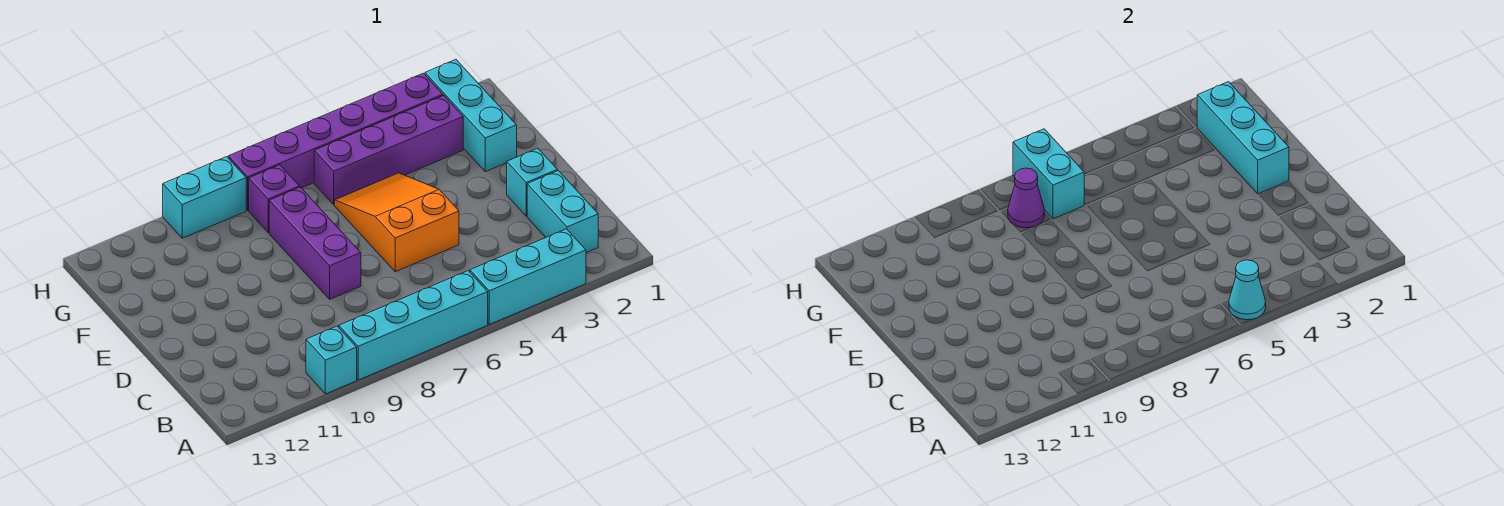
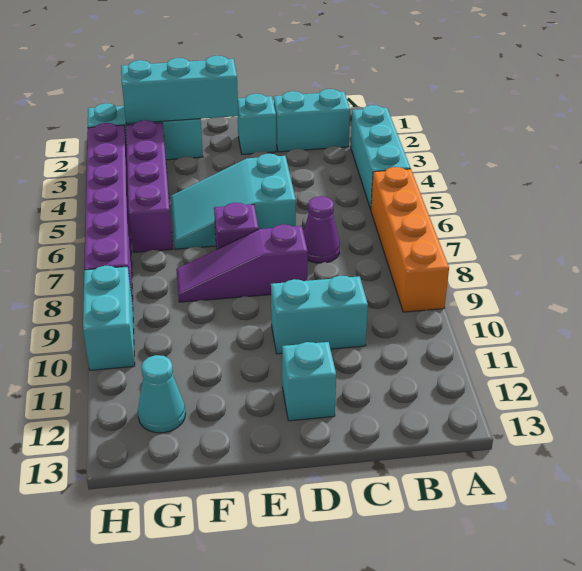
cyan 1x1 cone [1229,260,1266,320] -> cyan 1x1 cone moved to [138,355,186,433]
cyan 1x4 brick [339,271,488,380] -> orange 1x4 brick [371,167,449,312]
cyan 1x1 brick [306,326,357,394] -> cyan 1x1 brick moved to [282,342,336,421]
orange 2x3 slope [335,173,459,272] -> cyan 2x3 slope [171,154,296,249]
purple 1x3 brick [269,187,361,299] -> purple 1x3 slope [176,224,308,302]
cyan 1x2 brick [1013,129,1084,219] -> cyan 1x2 brick moved to [271,276,368,354]
purple 1x1 brick [249,165,299,233] -> purple 1x1 brick moved to [214,203,259,250]
purple 1x1 cone [1008,168,1044,228] -> purple 1x1 cone moved to [303,196,340,263]

